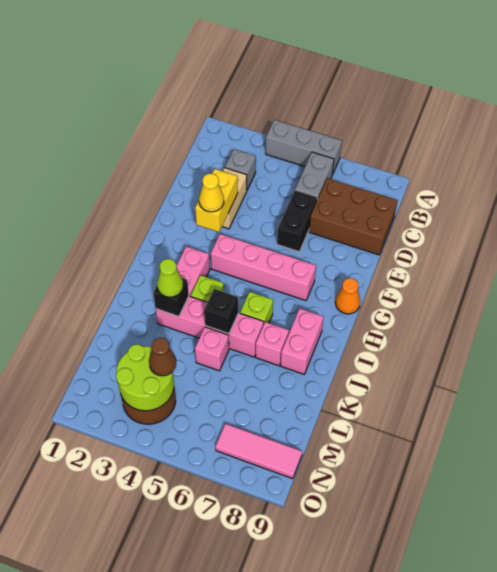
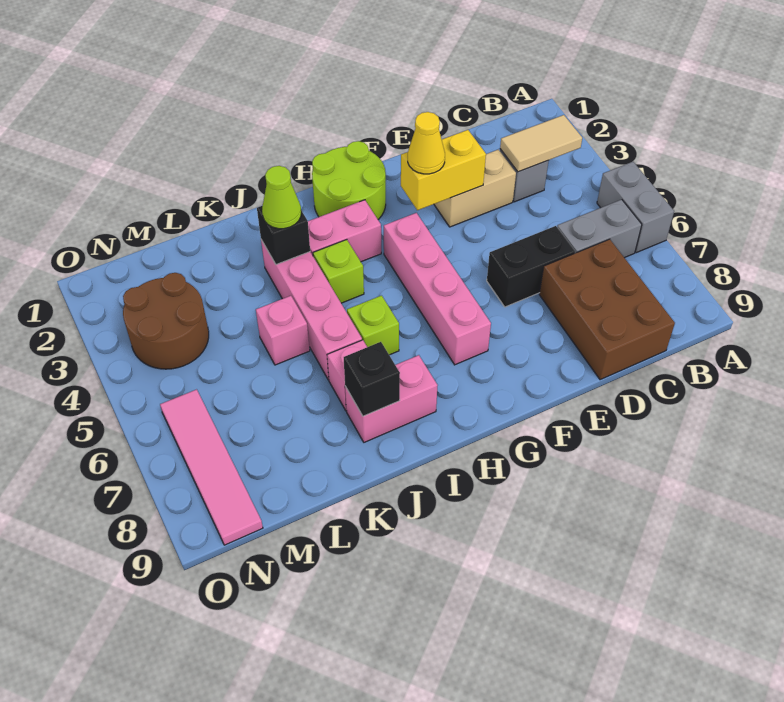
grey 1x3 brick [266,120,342,175] -> grey 1x2 brick [597,162,674,253]
none -> tan 1x2 tile [500,115,582,172]
orange 1x1 cone [335,278,360,314] -> none
black 1x1 brick [204,289,239,334] -> black 1x1 brick moved to [344,342,400,416]
lime 2x2 round brick [116,344,174,411] -> lime 2x2 round brick moved to [312,141,386,220]
brown 1x1 cone [149,338,176,376] -> none
pink 1x3 tile [215,424,302,479] -> pink 1x4 tile [160,389,263,545]

